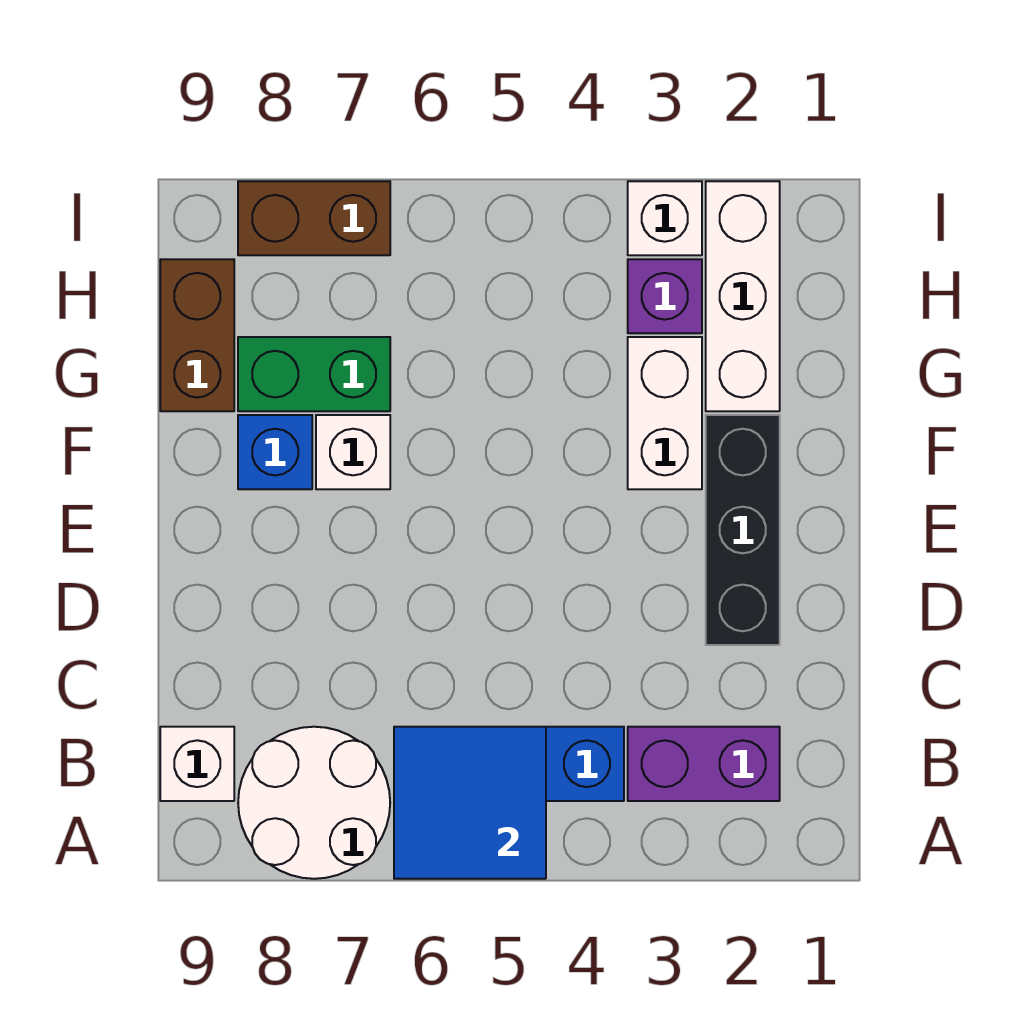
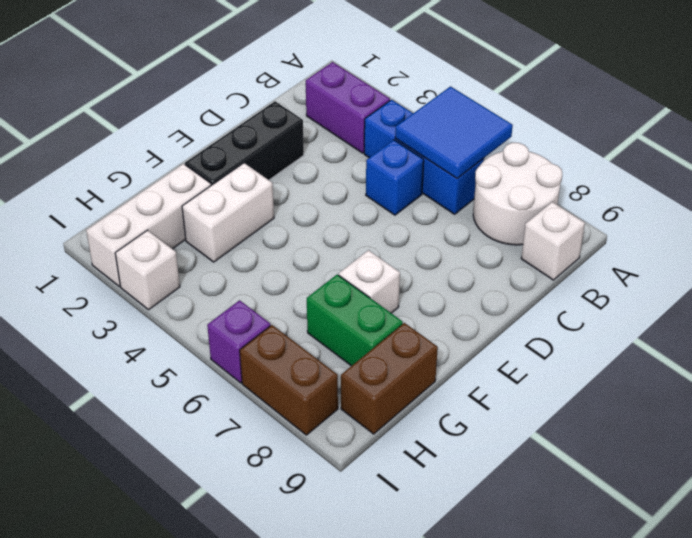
blue 1x1 brick [238,415,312,489] -> blue 1x1 brick moved to [366,140,424,215]
purple 1x1 brick [628,259,702,333] -> purple 1x1 brick moved to [207,300,270,383]

